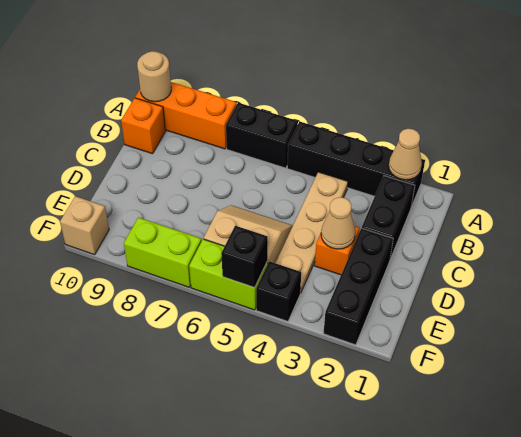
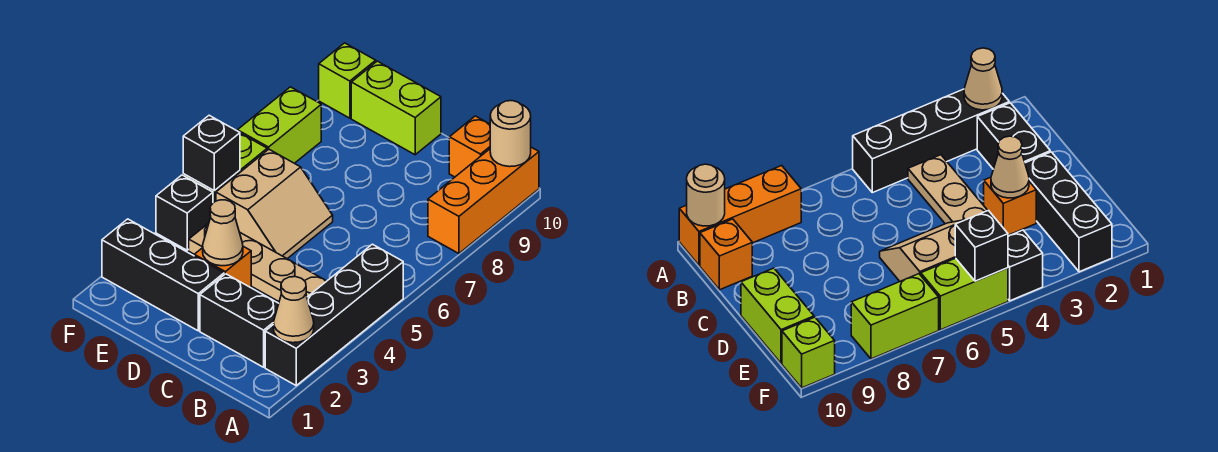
black 1x2 brick [226,103,298,168] -> none
none -> lime 1x2 brick [351,61,441,155]
tan 1x1 brick [60,196,109,255] -> lime 1x1 brick [319,43,376,118]

